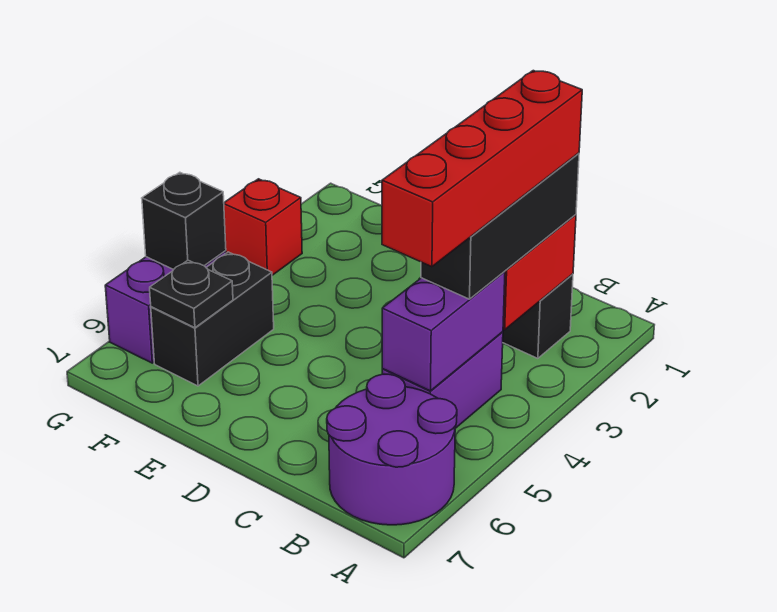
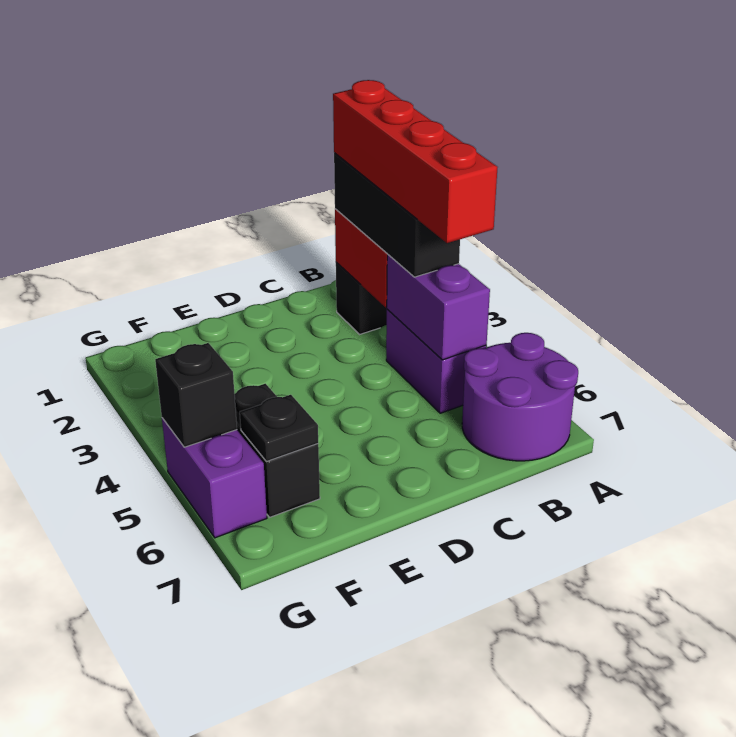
red 1x1 brick [224,179,302,275] -> none

